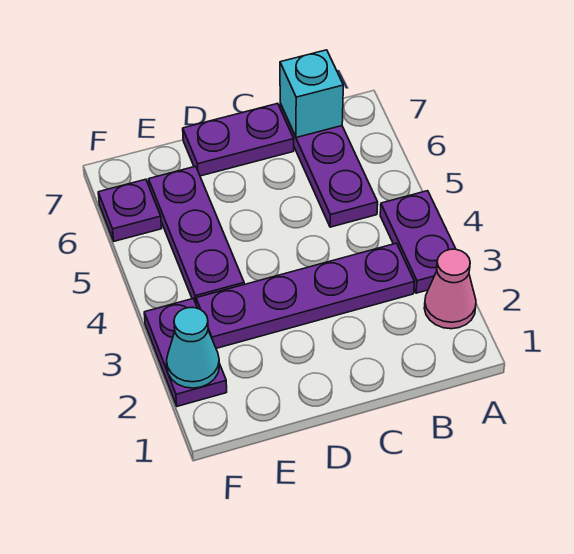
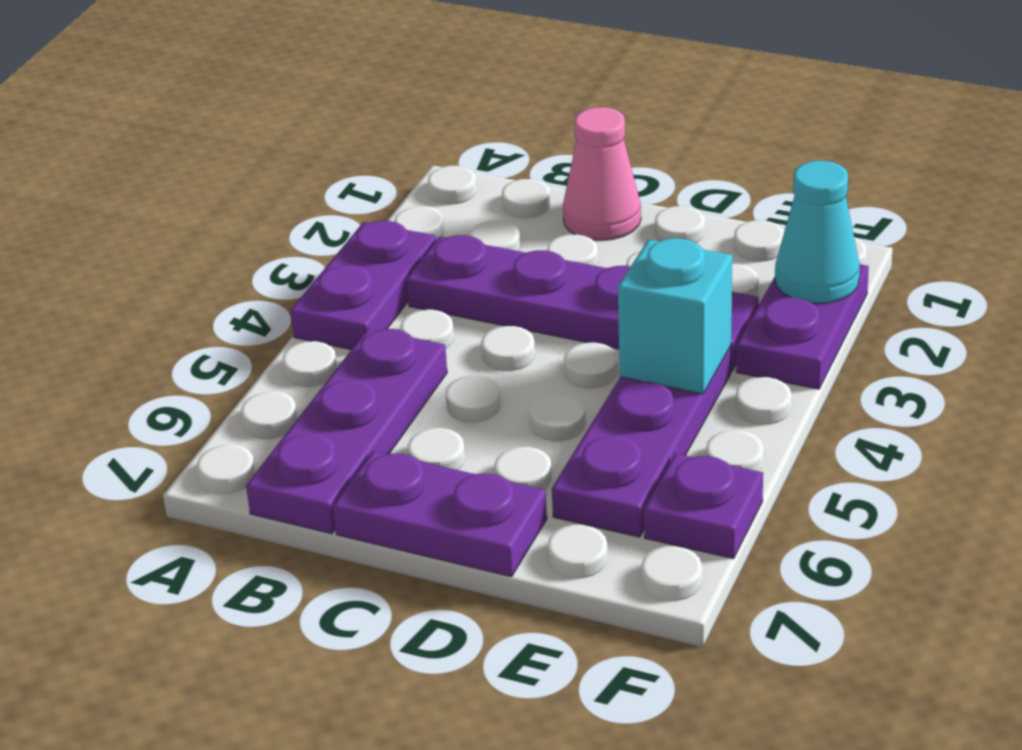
pink 1x1 cone [424,249,476,329] -> pink 1x1 cone moved to [563,107,641,240]
cyan 1x1 brick [280,50,343,138] -> cyan 1x1 brick moved to [618,238,732,394]

